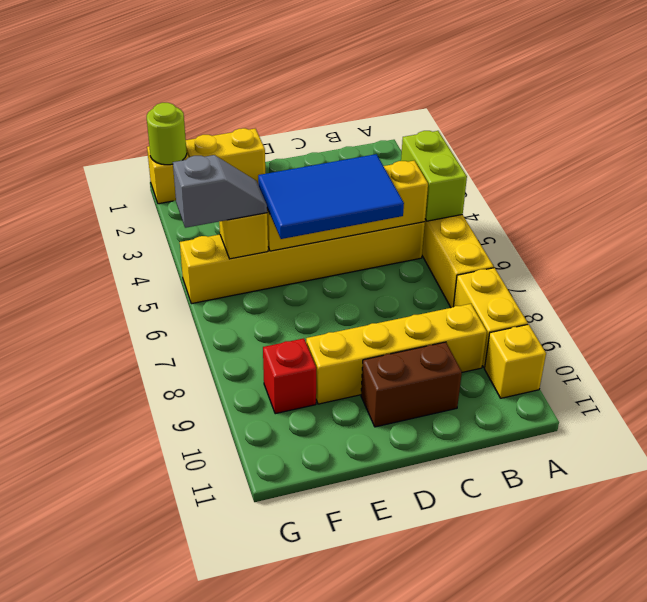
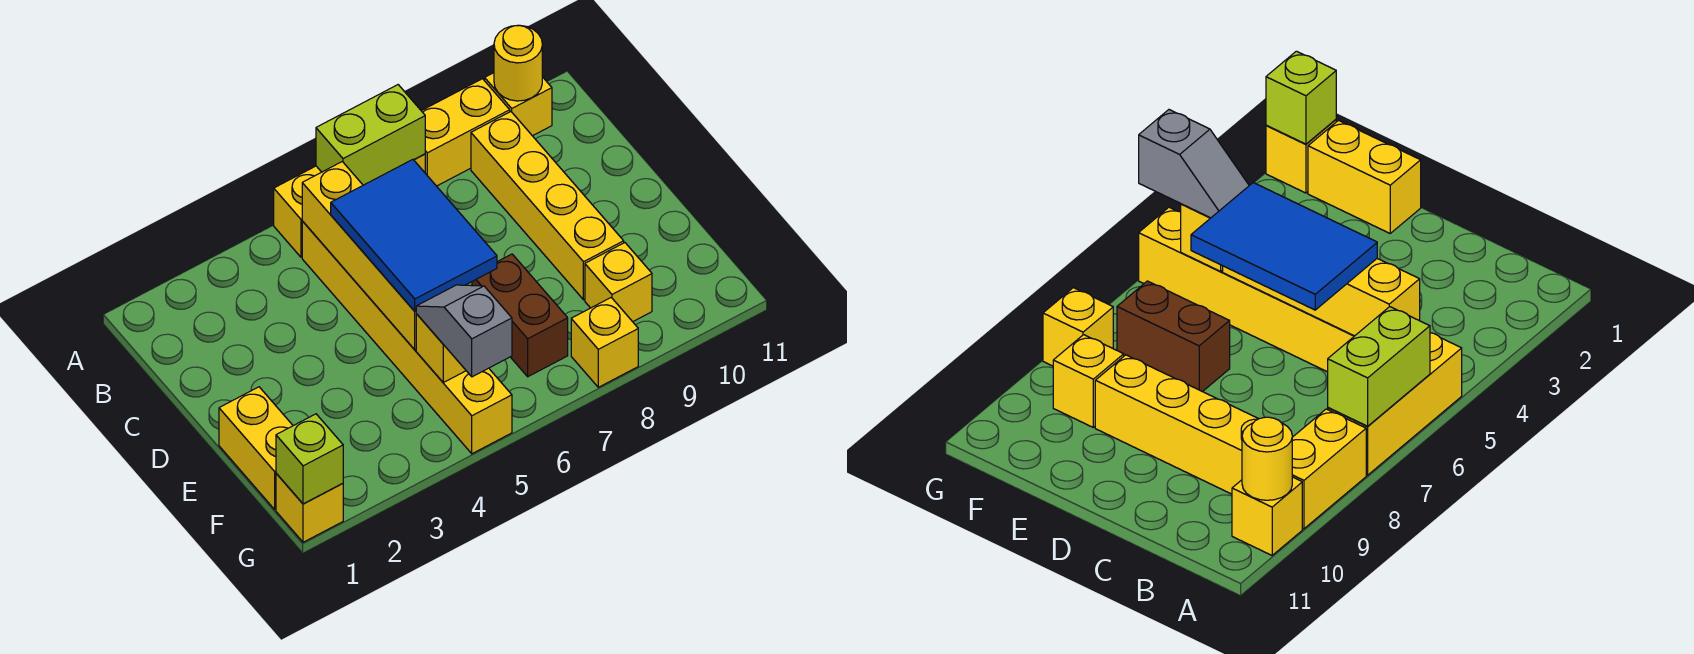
lime 1x2 brick [401,131,467,221] -> lime 1x2 brick moved to [316,85,425,185]
none -> yellow 1x1 round brick [494,25,542,101]
brown 1x2 brick [361,342,462,427] -> brown 1x2 brick moved to [472,254,568,377]
red 1x1 brick [263,338,316,414] -> yellow 1x1 brick [585,243,652,322]
lime 1x1 round brick [147,103,187,165] -> lime 1x1 brick [276,414,343,504]
none -> yellow 1x1 brick [571,298,638,387]

